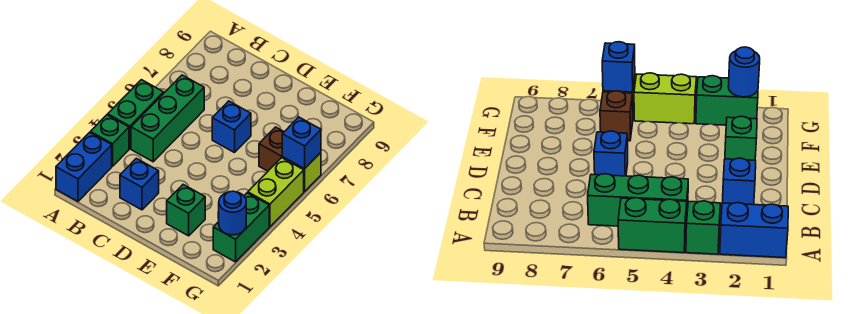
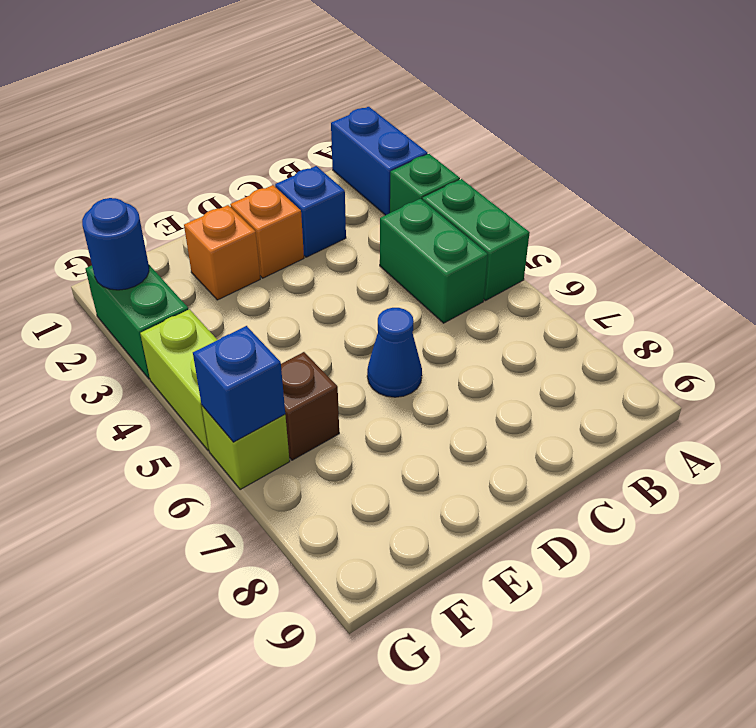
green 1x3 brick [131,75,204,162] -> green 1x2 brick [380,199,488,323]
none -> orange 1x1 brick [230,185,304,278]
blue 1x1 brick [212,101,251,153] -> blue 1x1 cone [367,308,422,397]
green 1x1 brick [167,185,205,236] -> orange 1x1 brick [184,205,260,300]

